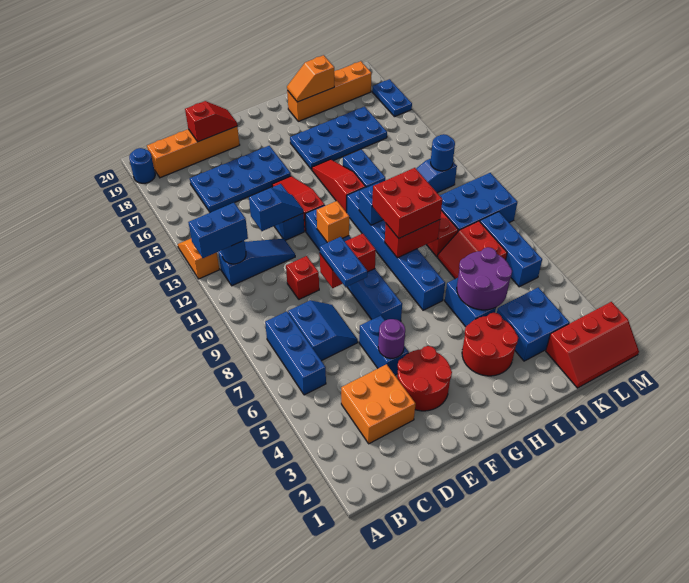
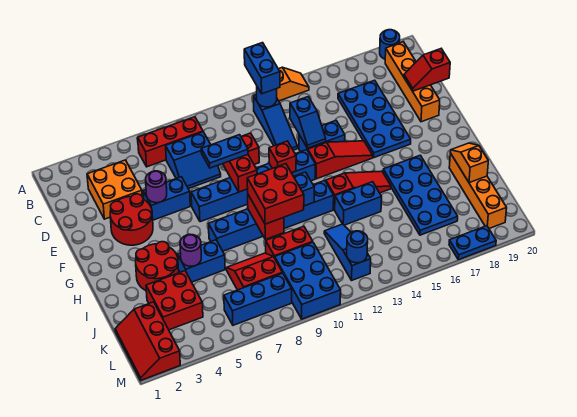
blue 1x3 brick [265,311,326,395] -> red 1x3 brick [138,117,203,167]
red 1x2 slope [185,101,237,142] -> red 1x2 slope turned to [404,49,450,91]
orange 1x1 brick [317,201,349,243] -> red 1x1 brick [269,141,296,173]
purple 2x2 round brick [457,247,512,310] -> purple 1x1 round brick [180,234,201,266]
blue 2x2 brick [497,287,570,361] -> red 2x2 brick [146,271,203,330]

